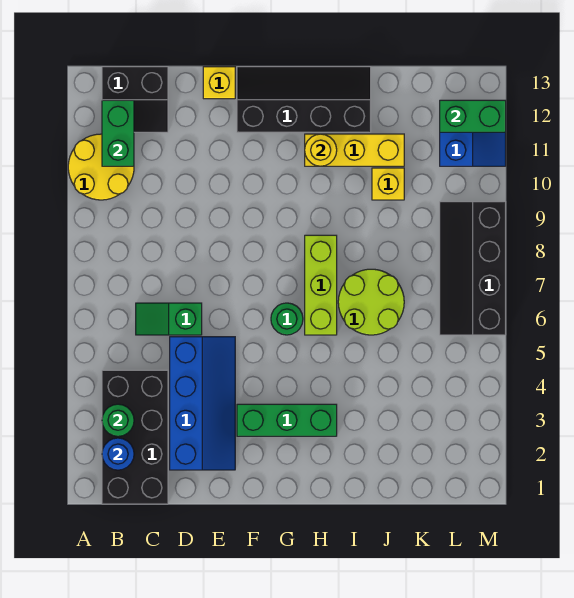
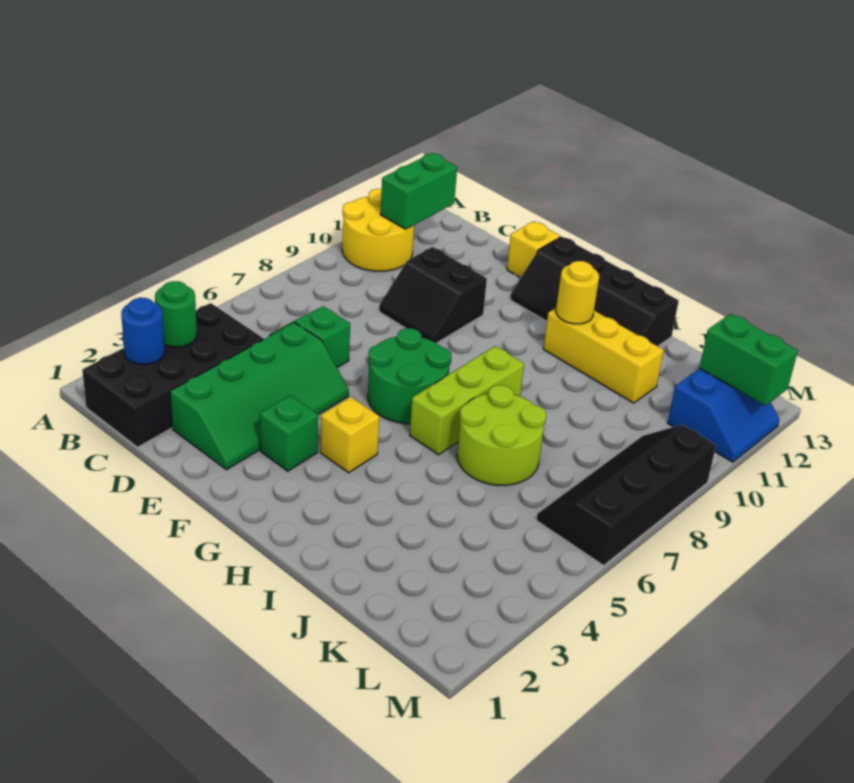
black 2x2 slope [102,67,168,132] -> black 2x2 slope moved to [379,247,487,343]
blue 2x4 slope [170,337,235,470] -> green 2x4 slope [170,323,349,470]
green 1x3 brick [237,404,337,436] -> green 1x1 brick [260,395,318,471]
black 2x4 slope [237,67,371,132] -> black 2x4 slope turned to [510,237,679,346]
green 1x1 round brick [271,303,303,335] -> green 2x2 round brick [368,328,451,424]
yellow 1x1 brick [372,168,404,200] -> yellow 1x1 brick moved to [320,397,379,473]

